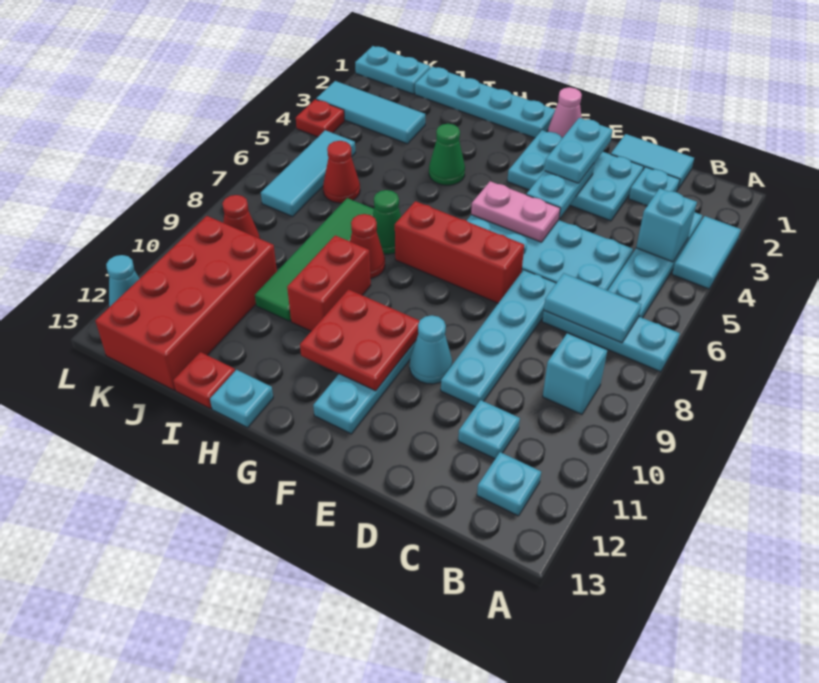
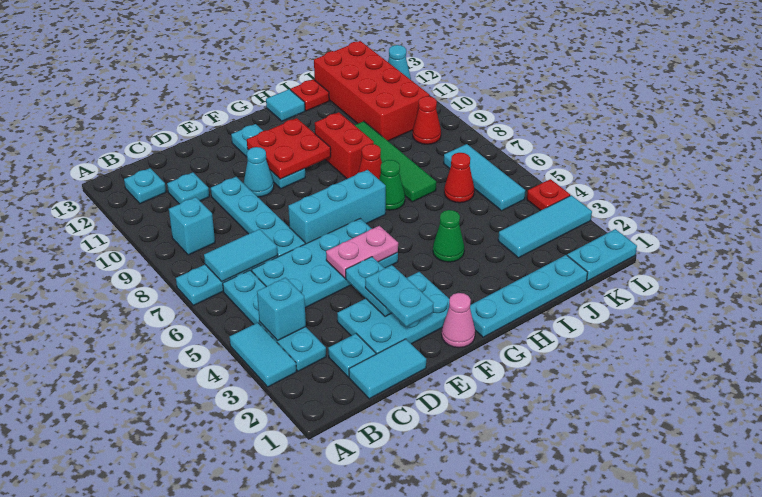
red 1x3 brick [395,201,524,303] -> cyan 1x3 brick [288,170,386,244]
cyan 1x1 plate [210,370,273,428] -> cyan 1x1 tile [266,89,305,121]

